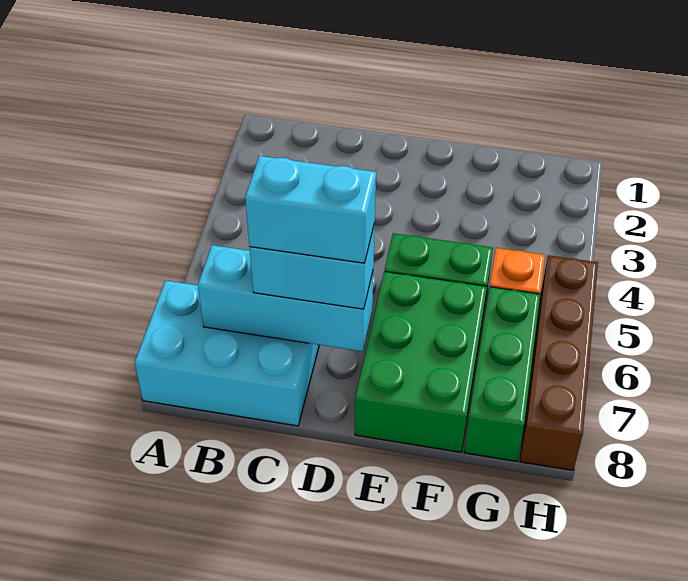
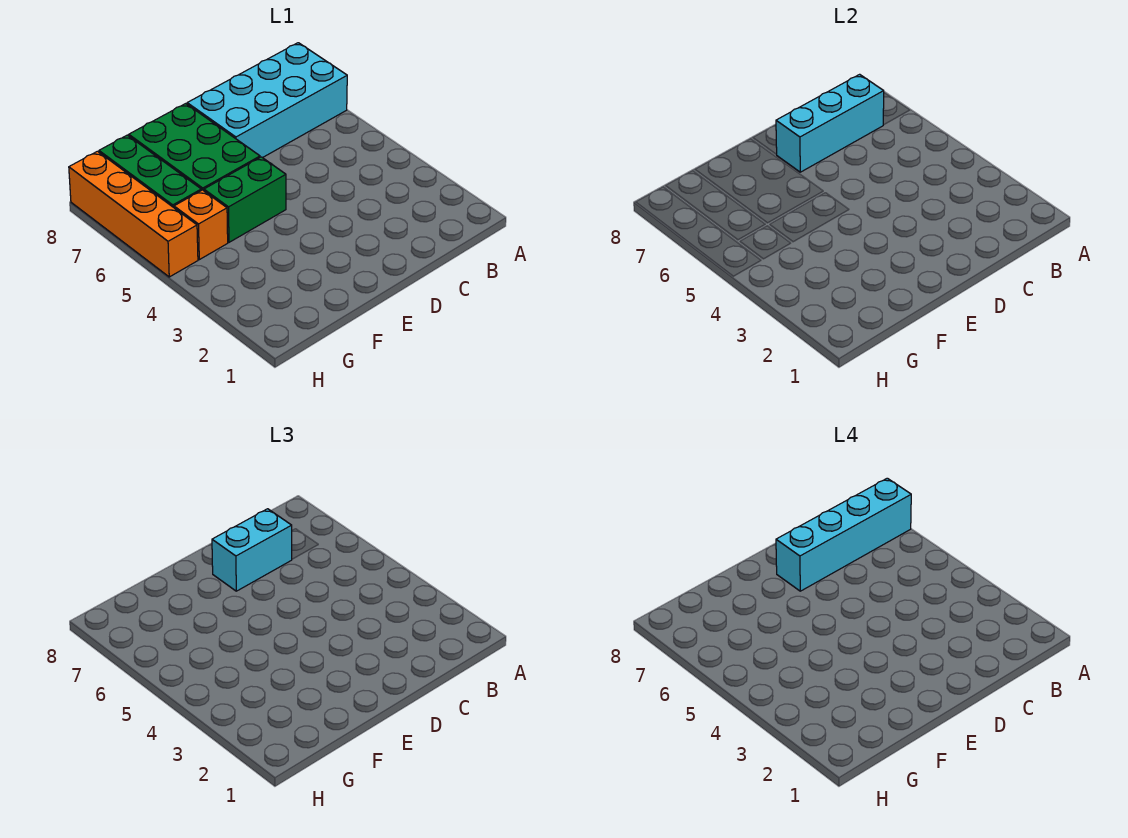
cyan 2x3 brick [135,280,319,426] -> cyan 2x4 brick [187,43,347,158]
cyan 1x2 brick [245,156,376,263] -> cyan 1x4 brick [776,478,911,591]
brown 1x4 brick [520,255,598,470] -> orange 1x4 brick [69,151,198,277]

